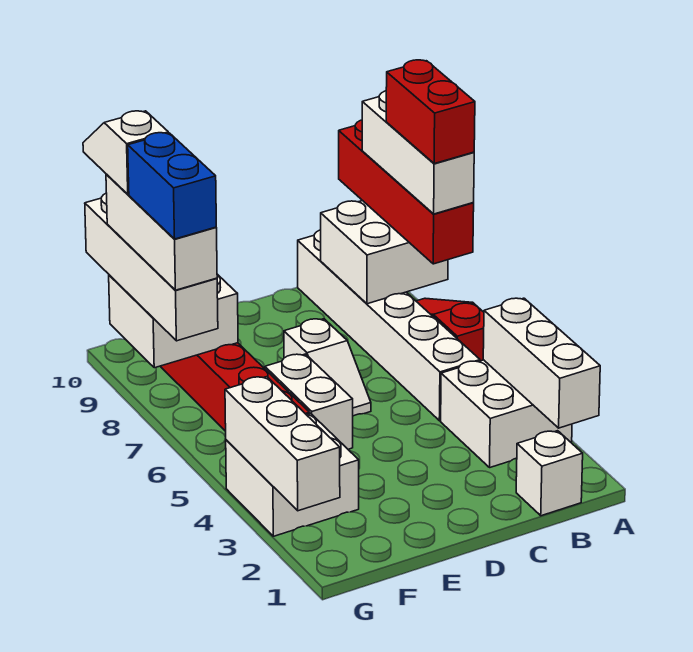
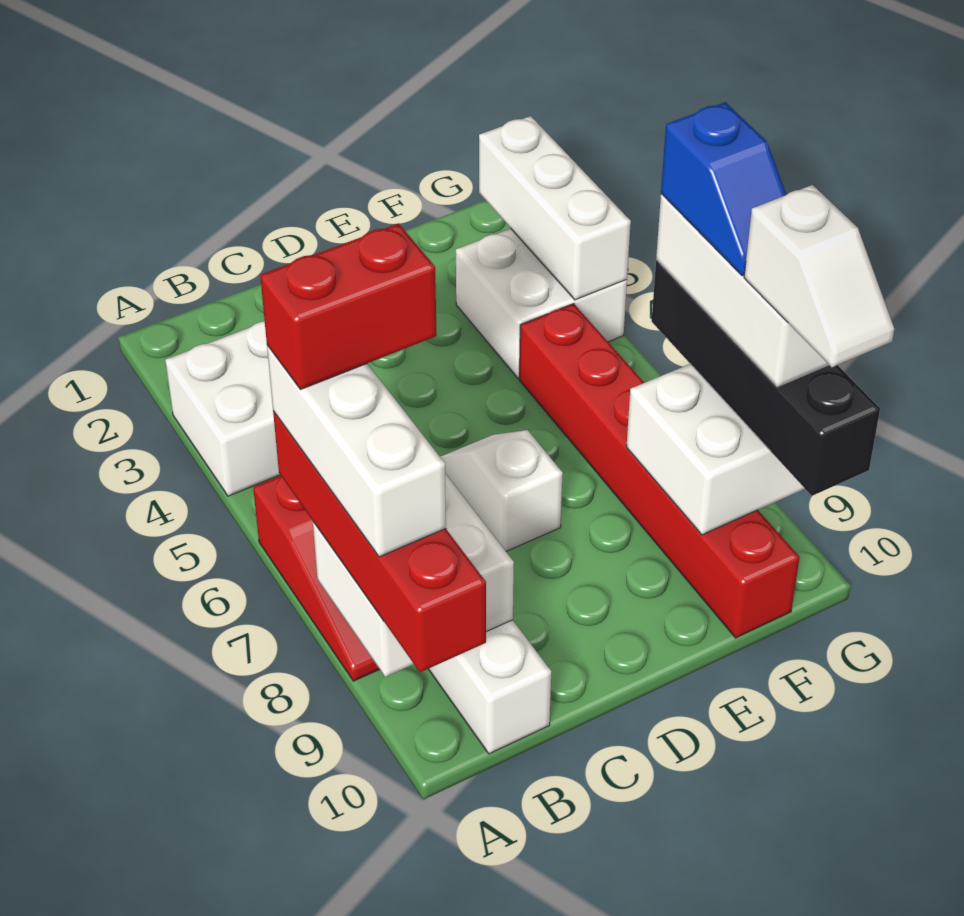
white 1x3 brick [483,298,600,428] -> none
red 1x2 brick [386,60,475,164] -> red 1x2 brick turned to [260,224,437,390]
white 1x1 brick [516,431,583,516] -> none
white 1x2 brick [265,354,353,449] -> none
white 1x4 brick [85,193,218,341] -> black 1x4 brick [652,260,880,496]
blue 1x2 brick [128,133,216,239] -> blue 1x2 slope [661,102,786,276]

